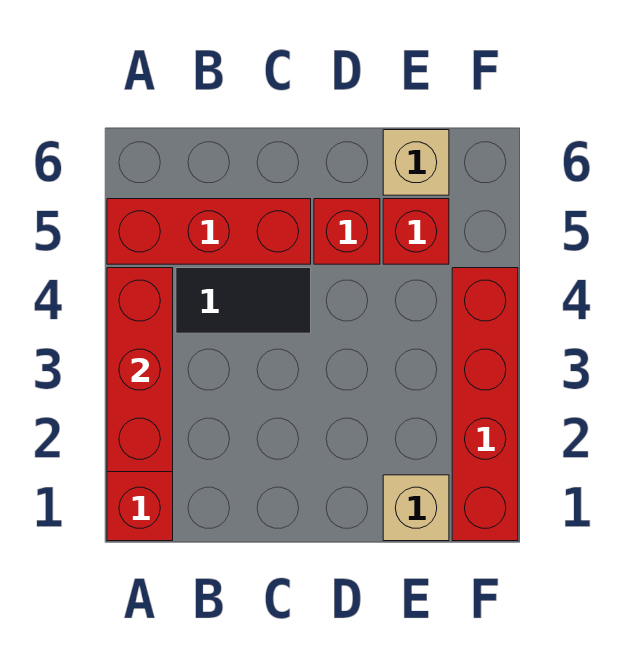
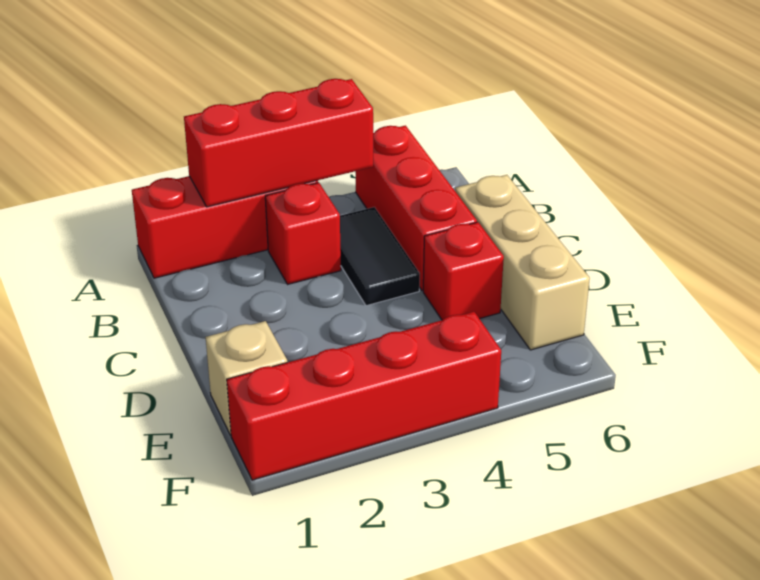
red 1x1 brick [383,199,449,264] -> red 1x1 brick moved to [265,183,341,284]
tan 1x1 brick [383,130,449,195] -> tan 1x3 brick [455,175,590,350]

